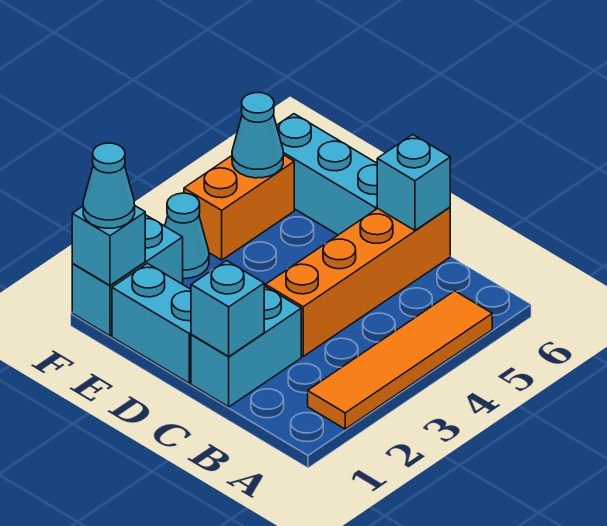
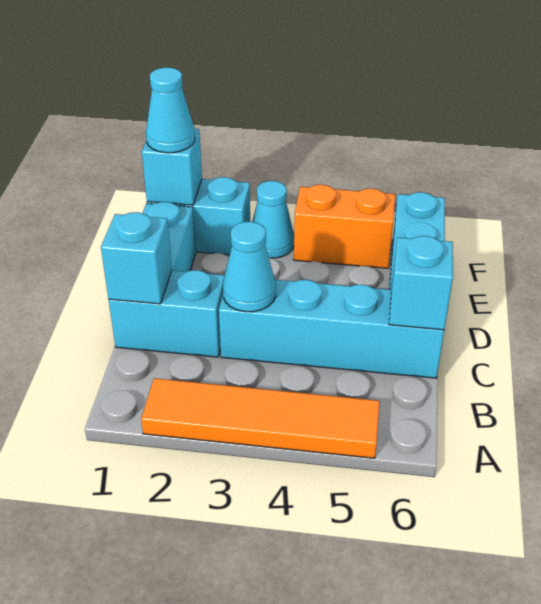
orange 1x4 brick [266,207,450,356] -> cyan 1x4 brick [219,280,444,378]
cyan 1x1 cone [232,93,283,178] -> cyan 1x1 cone moved to [223,222,276,312]

